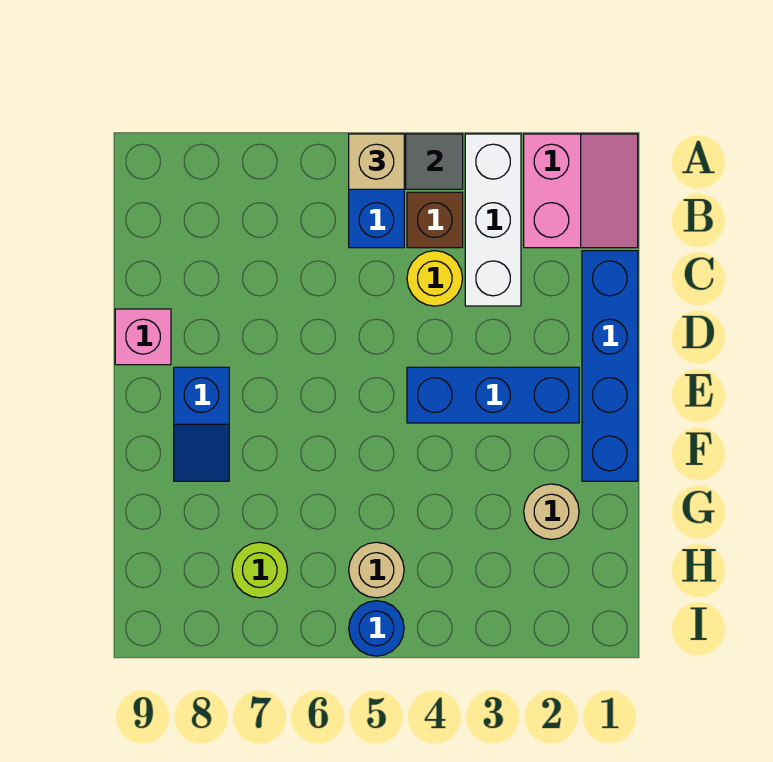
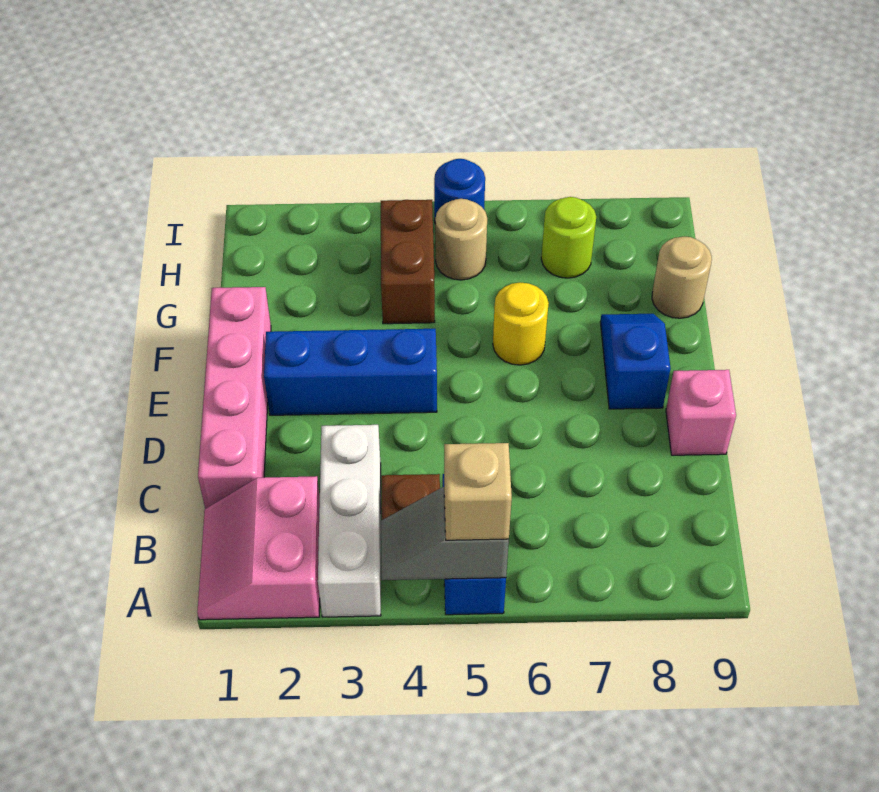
blue 1x4 brick [582,251,638,481] -> pink 1x4 brick [198,287,271,509]
yellow 1x1 round brick [407,251,462,306] -> yellow 1x1 round brick moved to [493,282,549,365]
tan 1x1 round brick [524,484,579,539] -> tan 1x1 round brick moved to [652,237,712,318]
none -> brown 1x2 brick [381,200,435,324]

